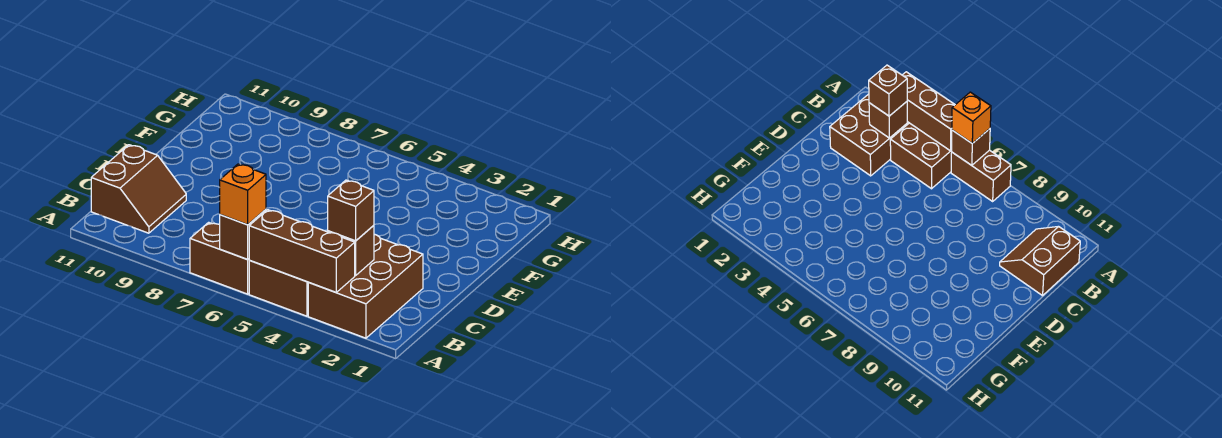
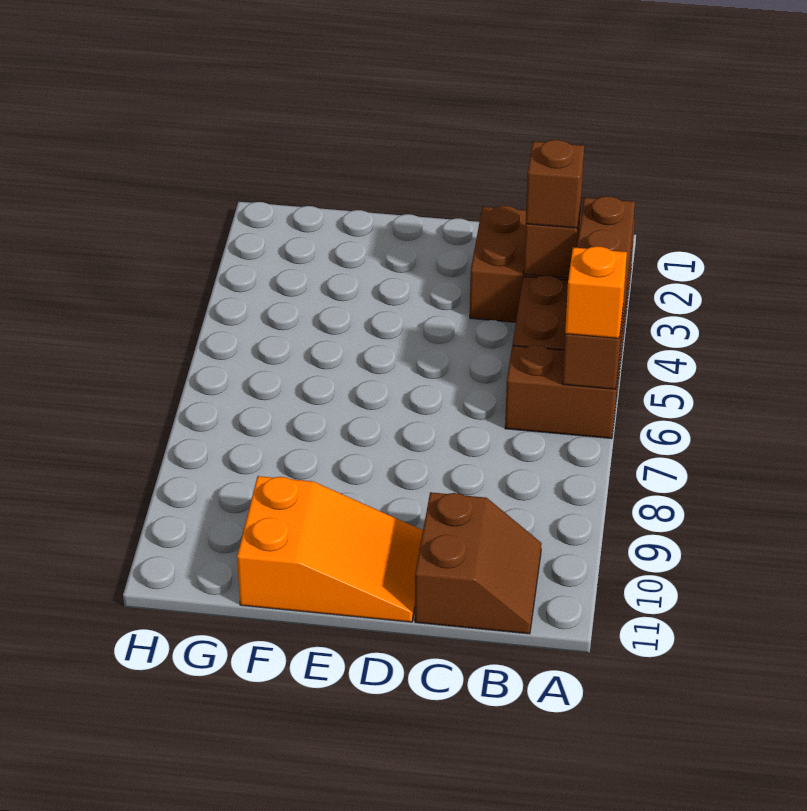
brown 1x2 brick [190,222,250,294] -> brown 1x2 brick turned to [505,345,619,439]
brown 2x2 slope [91,145,186,233] -> brown 2x2 slope turned to [415,492,542,634]
none -> orange 2x3 slope [237,476,423,622]

